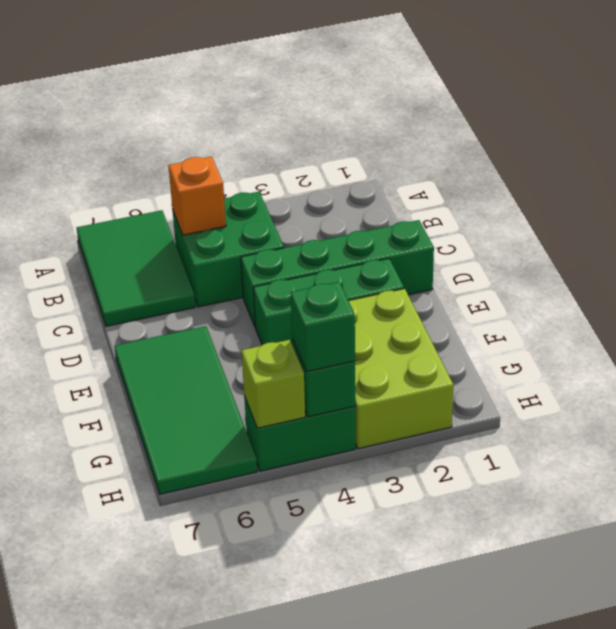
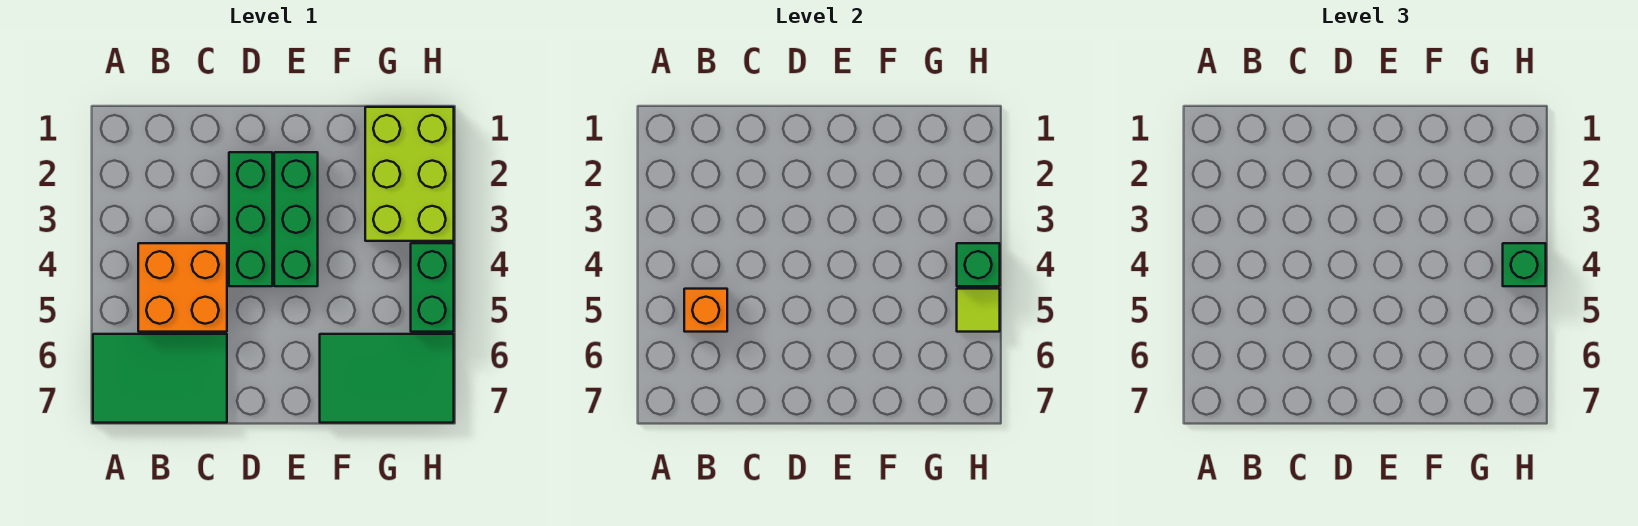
green 2x2 brick [172,192,284,307] -> orange 2x2 brick [138,243,227,332]
green 1x4 brick [241,220,434,328] -> green 1x3 brick [229,152,272,286]
green 2x4 tile [114,326,257,495] -> green 2x3 tile [320,334,454,423]
lime 2x3 brick [349,289,453,449] -> lime 2x3 brick turned to [365,107,454,241]
lime 1x1 brick [242,340,305,428] -> lime 1x1 tile [957,289,1000,332]

